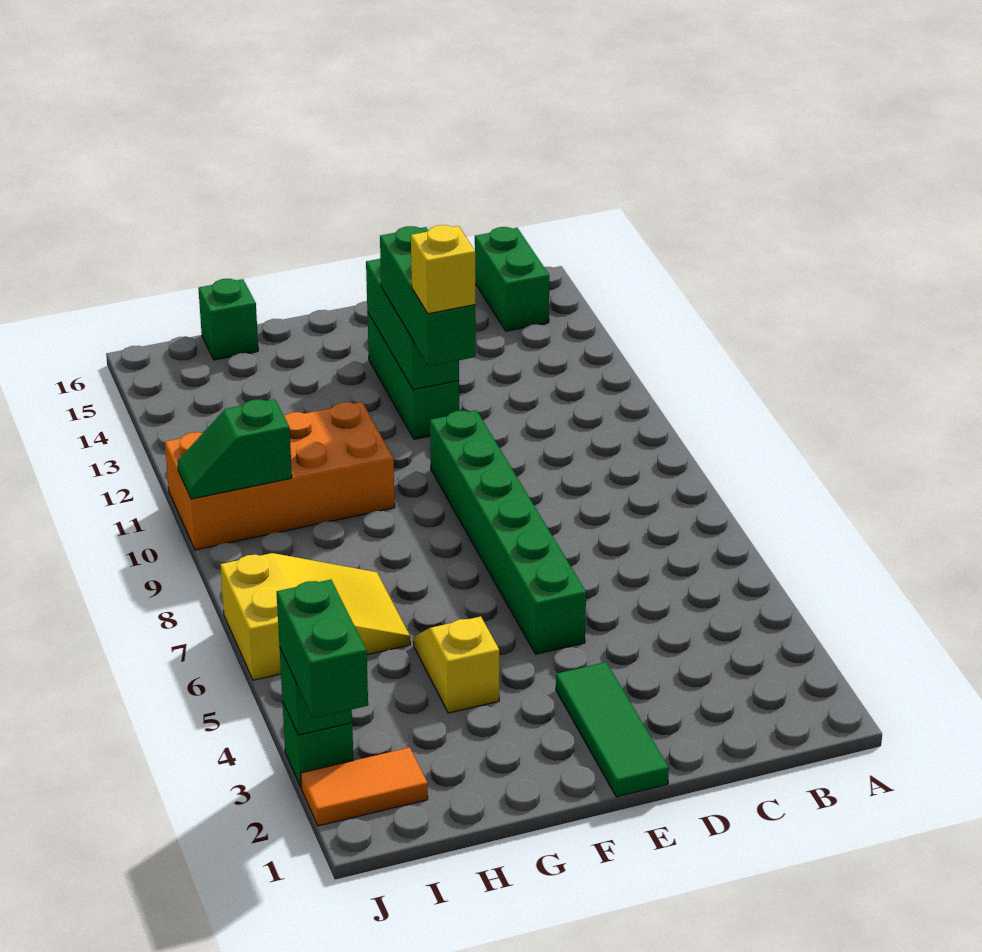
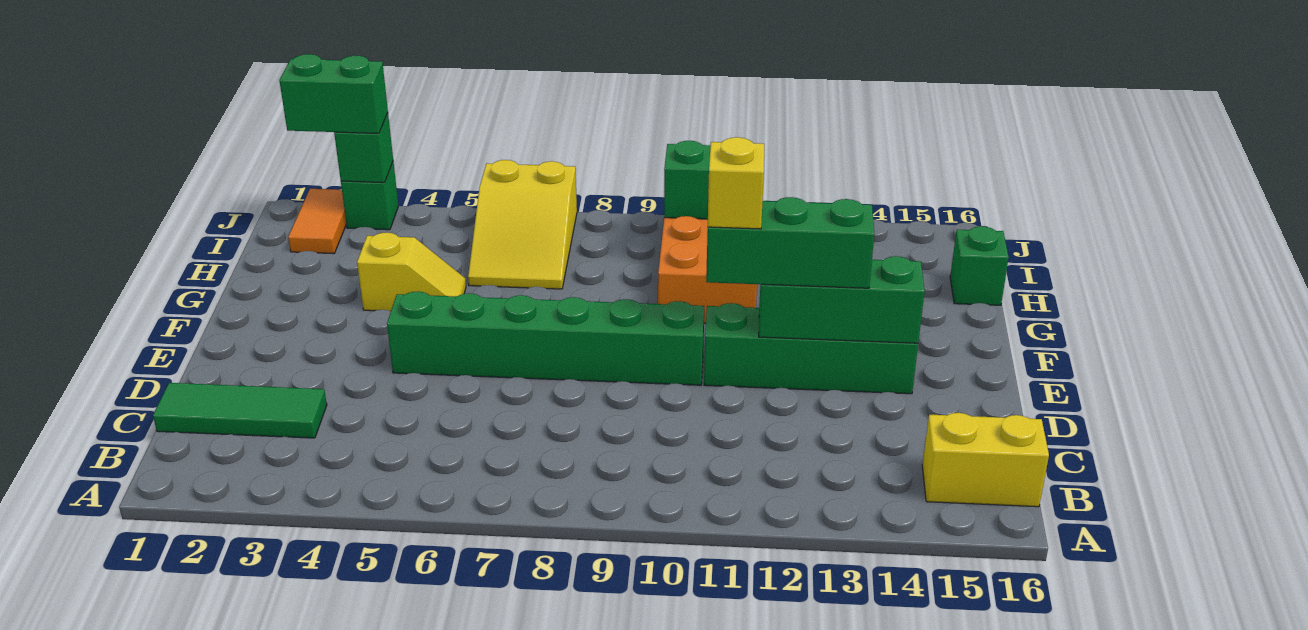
green 1x2 brick [475,227,549,331] -> yellow 1x2 brick [922,413,1049,507]
green 1x3 tile [556,662,669,797] -> green 1x3 tile moved to [153,383,327,438]
green 1x3 brick [367,312,459,439] -> green 1x4 brick [704,303,918,394]

